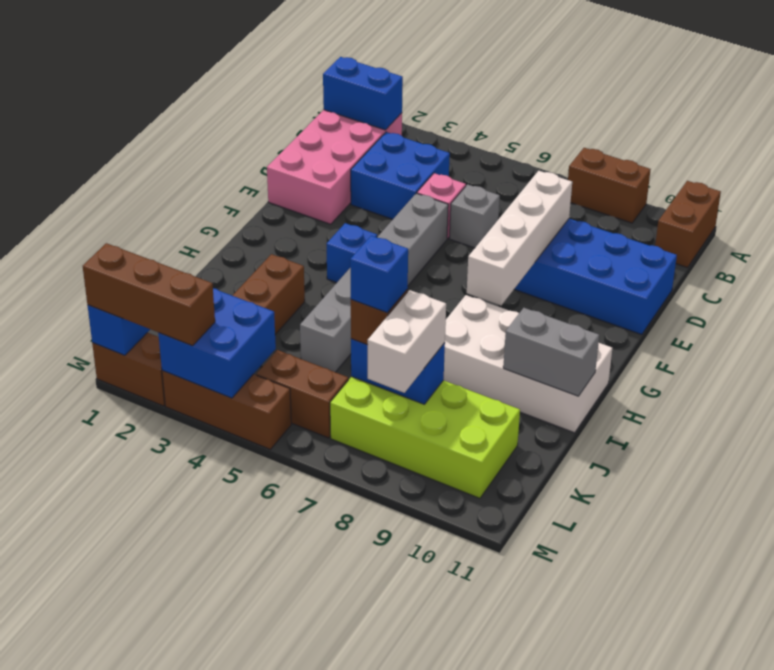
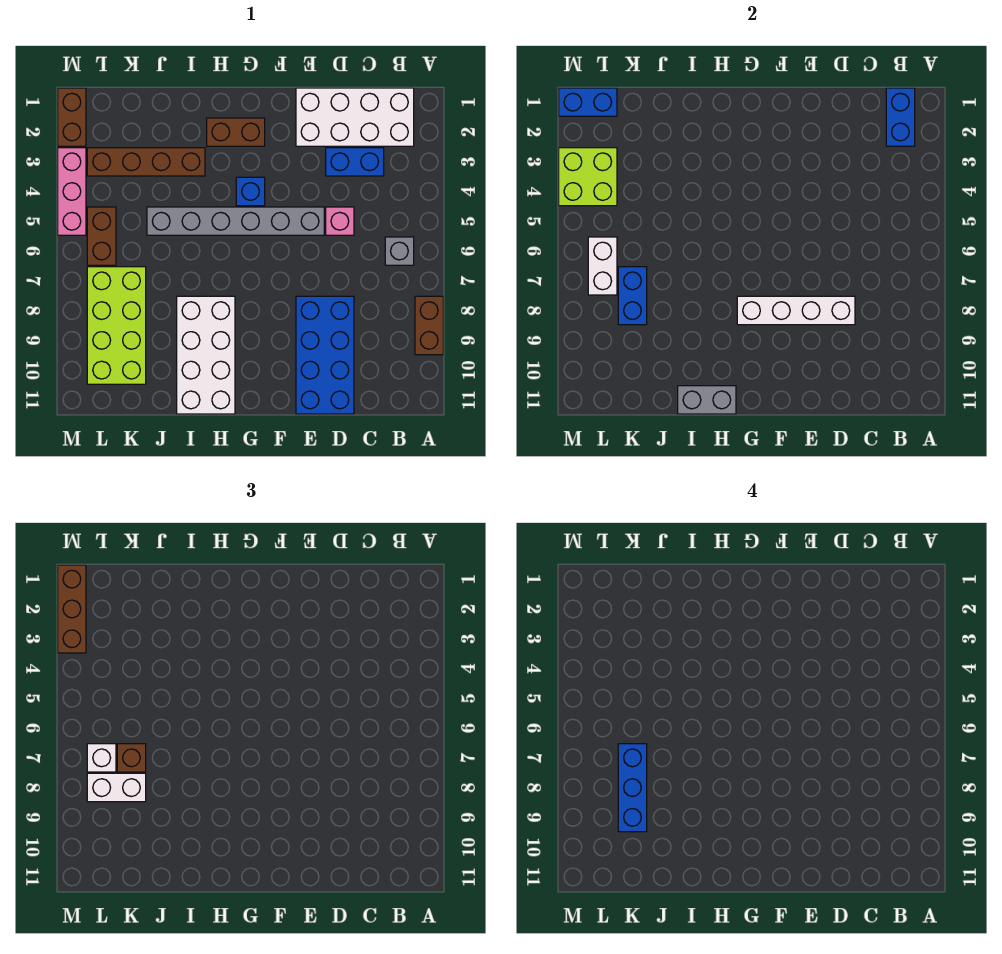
brown 1x2 brick [655,181,721,268] -> brown 1x2 brick moved to [207,118,265,146]
pink 2x4 brick [267,110,402,224] -> white 2x4 brick [296,88,414,146]
blue 2x2 brick [351,132,450,219] -> blue 1x2 brick [326,148,384,176]
grey 1x1 brick [449,184,500,248] -> grey 1x1 brick moved to [385,237,414,265]
grey 1x2 brick [503,308,599,396] -> grey 1x2 brick turned to [678,386,736,414]
blue 1x1 brick [350,236,408,313] -> blue 1x3 brick [618,744,647,832]
blue 2x2 brick [158,288,276,398] -> lime 2x2 brick [559,148,617,206]
none -> white 1x2 brick [588,237,617,295]
none -> white 1x1 brick [87,744,116,772]
brown 1x3 brick [162,370,291,449] -> pink 1x3 brick [58,148,86,235]

